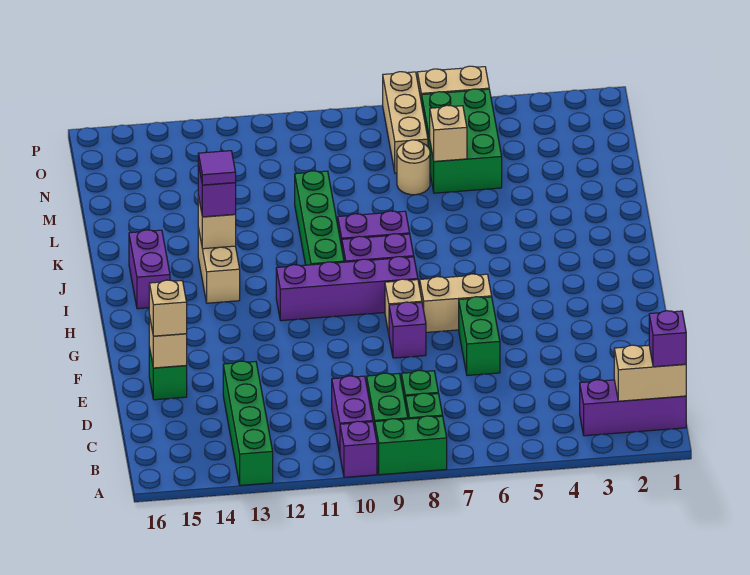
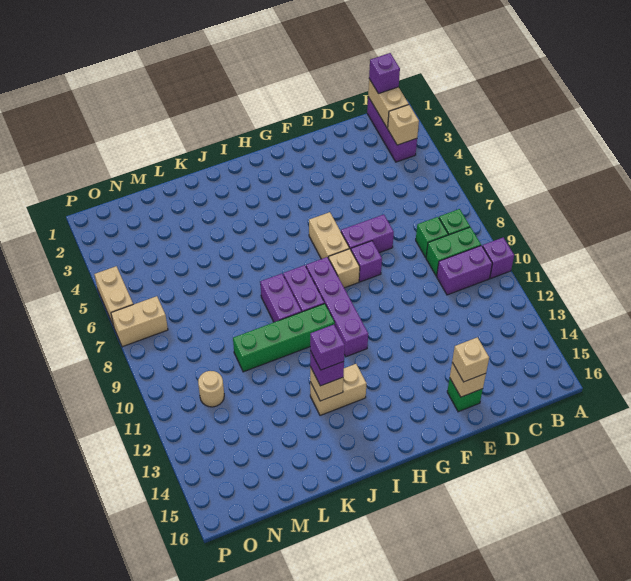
green 1x2 brick [375,416,447,475] -> none
green 1x4 brick [223,361,273,485] -> none
green 1x2 brick [459,297,500,375] -> none
purple 1x2 brick [129,230,170,309] -> purple 1x2 brick moved to [341,215,394,253]
purple 1x1 tile [198,151,236,185] -> purple 1x1 brick [310,325,345,370]
green 2x3 brick [422,89,502,193] -> none
tan 1x1 brick [430,105,467,161] -> tan 1x1 brick moved to [387,105,419,145]
tan 1x1 round brick [397,140,430,195] -> tan 1x1 round brick moved to [198,371,224,407]
tan 1x3 brick [383,72,428,173] -> tan 1x2 brick [111,296,168,347]

